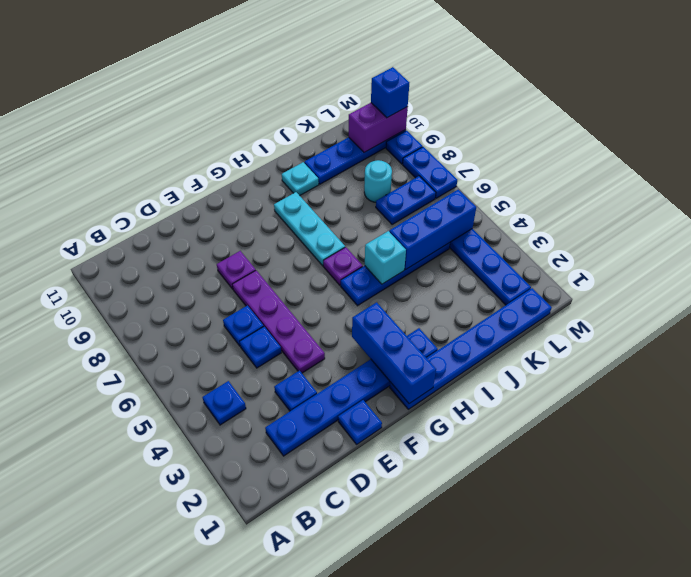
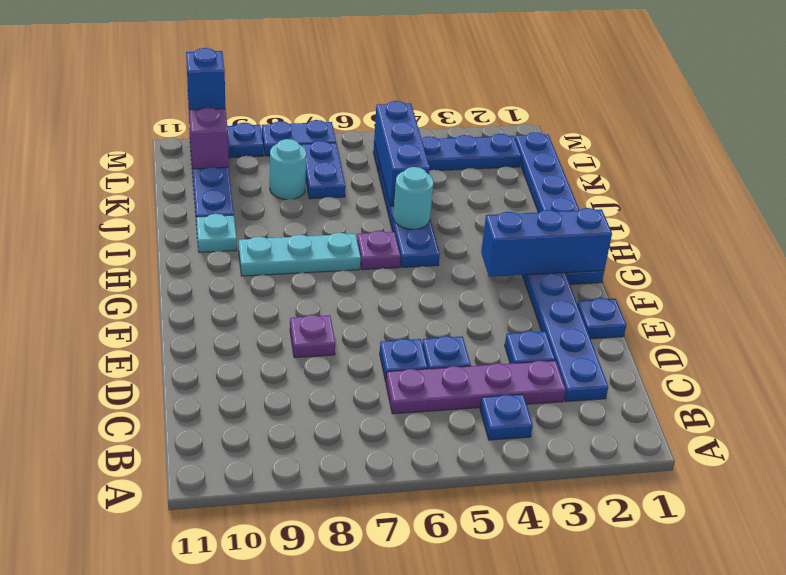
purple 1x4 plate [233,270,325,373] -> purple 1x4 plate moved to [386,361,566,414]
cyan 1x1 brick [365,231,406,284] -> cyan 1x1 round brick [393,167,433,229]

